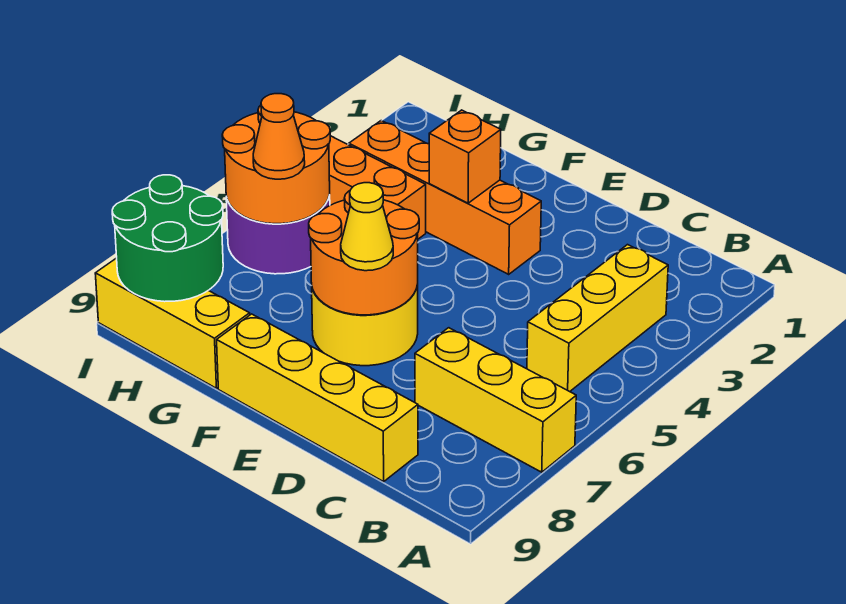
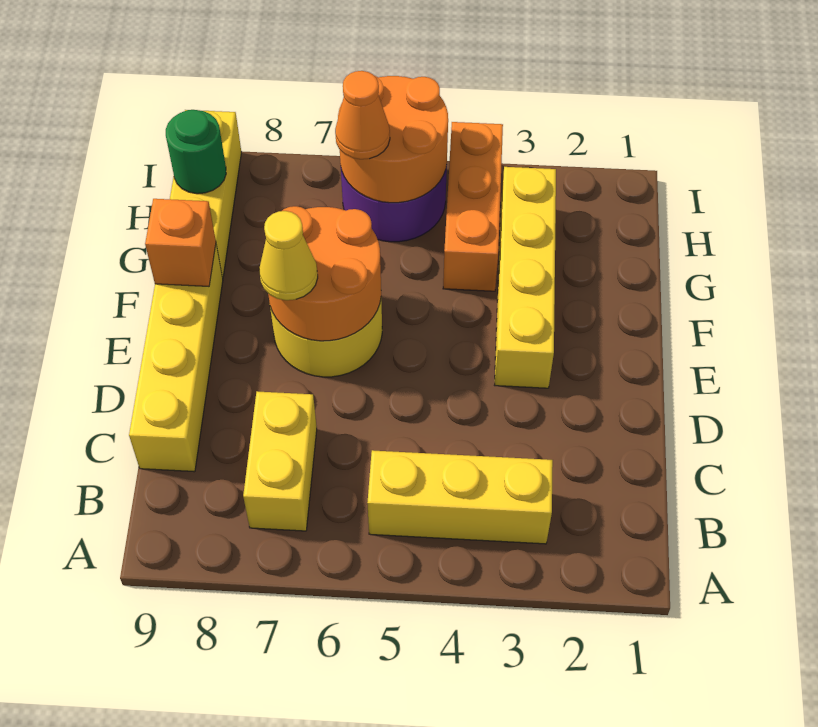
yellow 1x3 brick [415,328,576,472] -> yellow 1x2 brick [243,391,317,531]
orange 1x4 brick [349,121,541,274] -> yellow 1x4 brick [495,167,556,388]
orange 1x1 brick [429,110,501,203] -> orange 1x1 brick moved to [145,199,216,286]
green 2x2 round brick [112,175,223,302] -> green 1x1 round brick [166,110,226,194]

